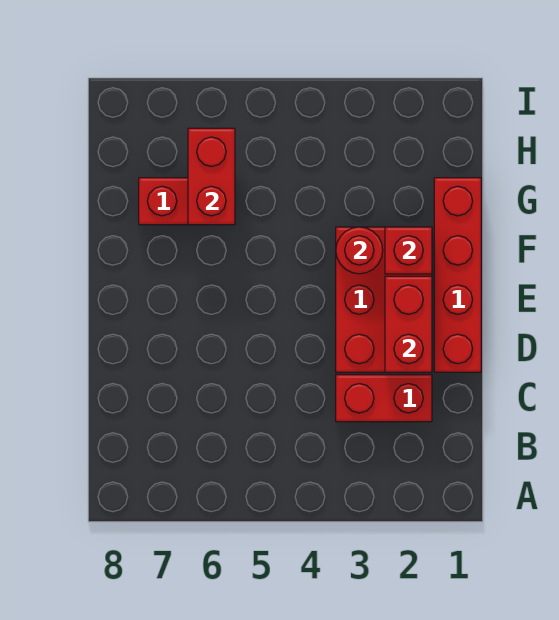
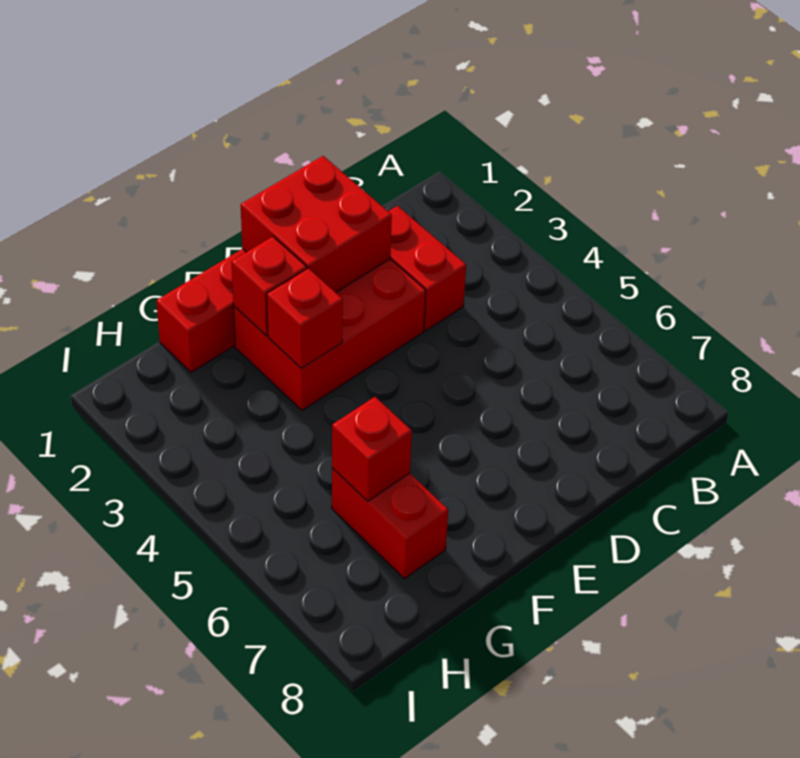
red 1x2 brick [385,276,432,372] -> red 2x2 brick [241,156,392,292]
red 1x1 round brick [336,227,383,274] -> red 1x1 brick [267,268,343,368]
red 1x2 brick [188,128,235,225] -> red 1x1 brick [332,397,412,501]

